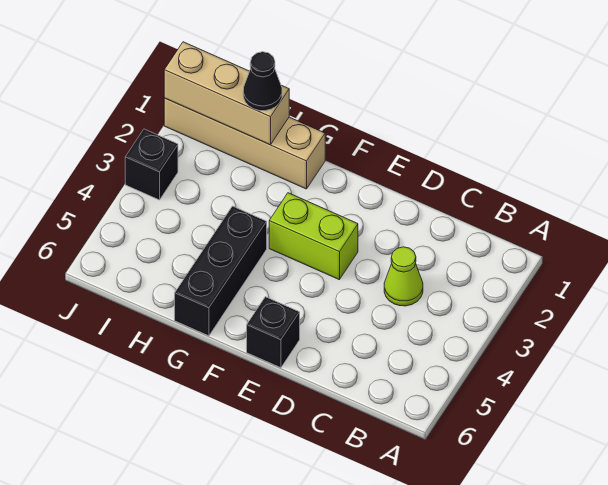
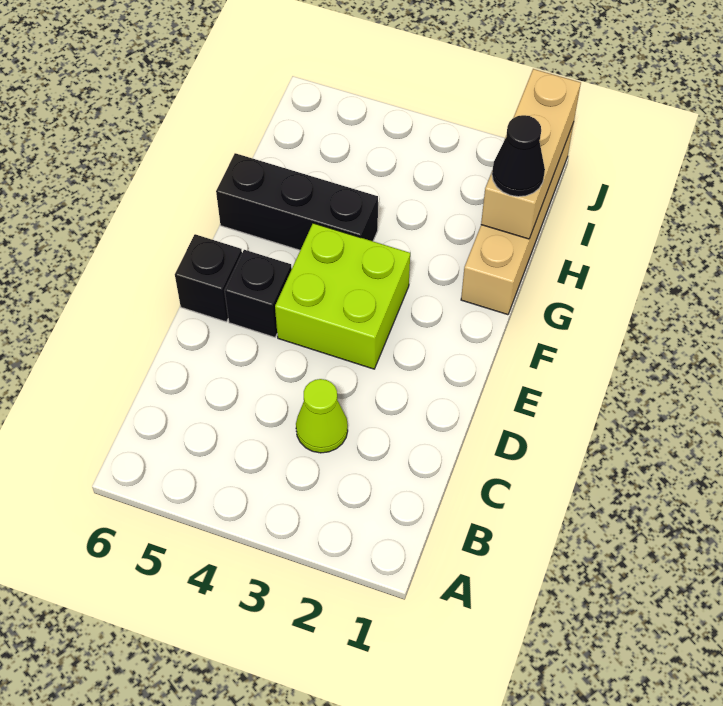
lime 1x2 brick [269,193,358,280] -> lime 2x2 brick [275,223,410,369]
black 1x1 brick [125,129,178,200] -> black 1x1 brick moved to [225,250,292,337]

